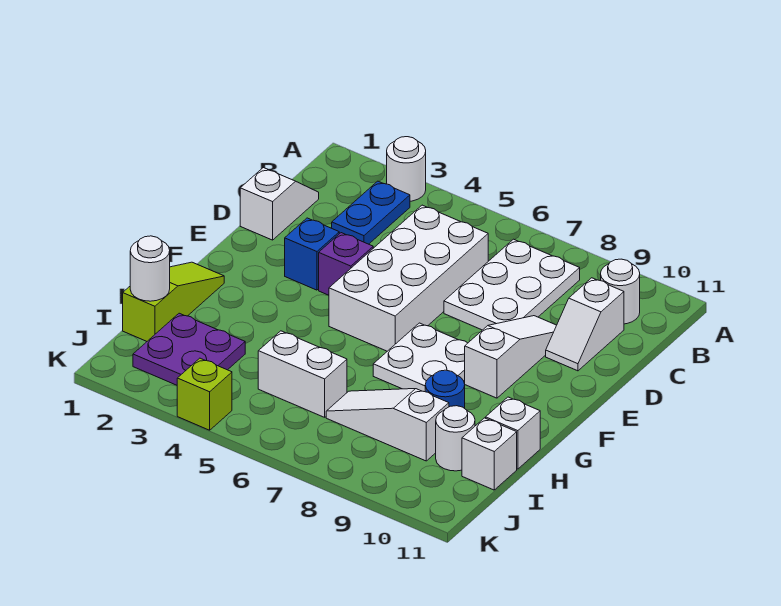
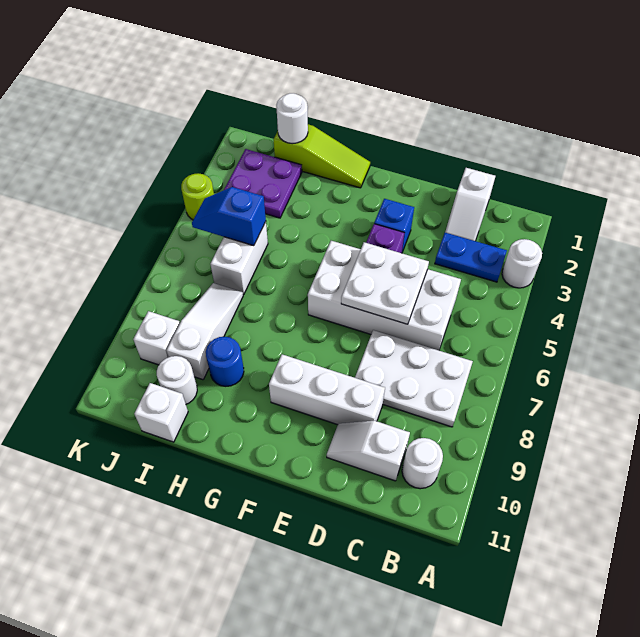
white 1x2 slope [240,168,319,240] -> white 1x2 slope turned to [445,168,495,241]
white 1x3 slope [465,316,557,398] -> white 1x3 brick [269,354,385,425]
white 2x2 plate [373,323,467,392] -> white 2x2 plate moved to [341,242,429,324]
white 1x1 brick [486,397,540,469] -> white 1x1 brick moved to [133,311,180,365]
none -> blue 1x2 slope [192,187,266,246]
lime 1x1 brick [177,358,232,430] -> lime 1x1 round brick [181,173,214,220]

